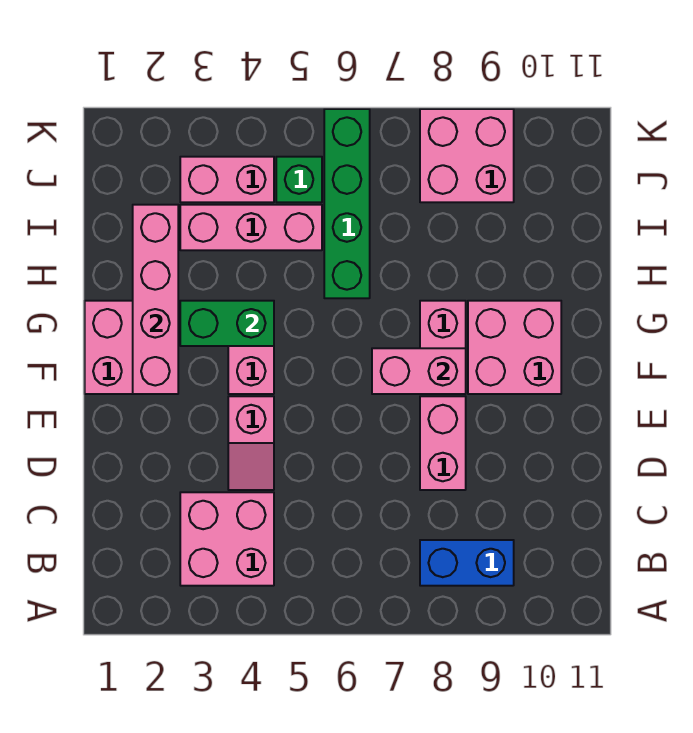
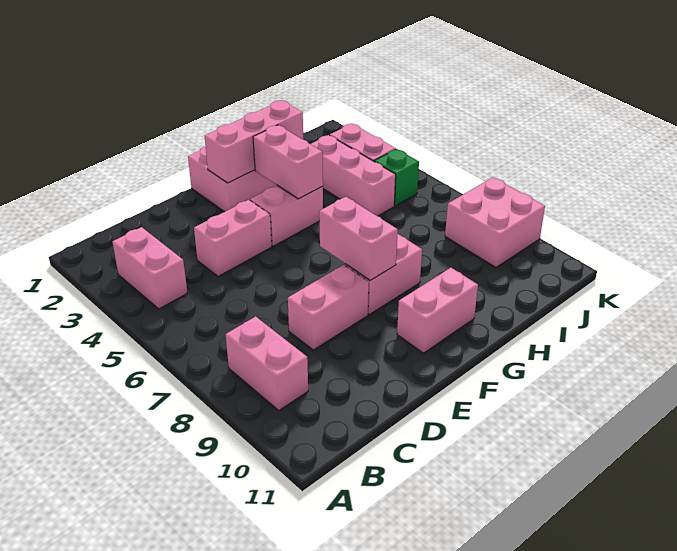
pink 2x2 brick [180,492,274,586] -> pink 1x2 brick [113,227,187,309]
blue 1x2 brick [420,540,514,586] -> pink 1x2 brick [226,316,308,410]
pink 1x2 slope [228,396,274,490] -> pink 1x2 brick [194,200,272,276]
pink 1x4 brick [133,205,178,394] -> pink 1x3 brick [205,101,303,183]
pink 2x2 brick [468,301,561,394] -> pink 1x2 brick [397,268,478,353]
green 1x2 brick [180,301,274,346] -> pink 1x2 brick [253,125,323,199]
green 1x4 brick [324,109,370,298] -> none

